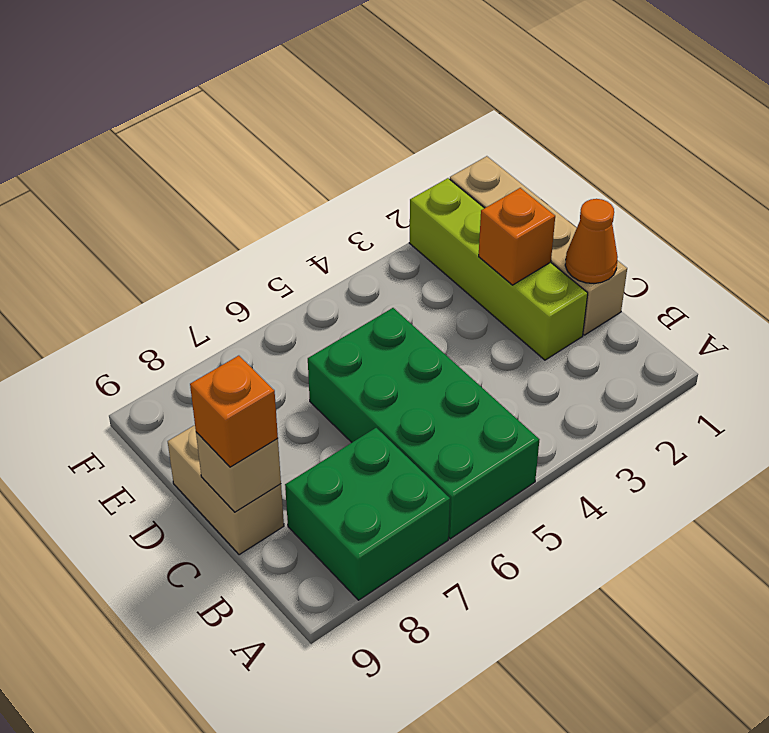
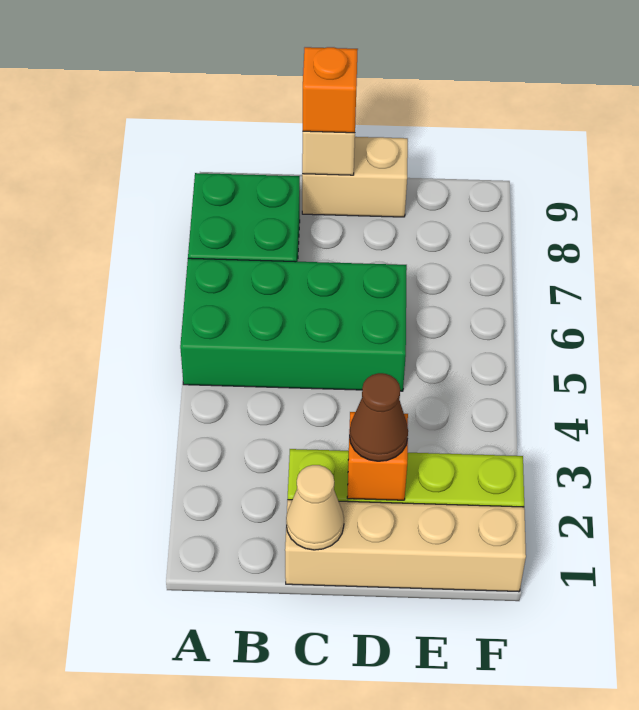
orange 1x1 cone [565,199,618,283] -> tan 1x1 cone [286,465,344,550]
none -> brown 1x1 cone [349,373,408,461]

